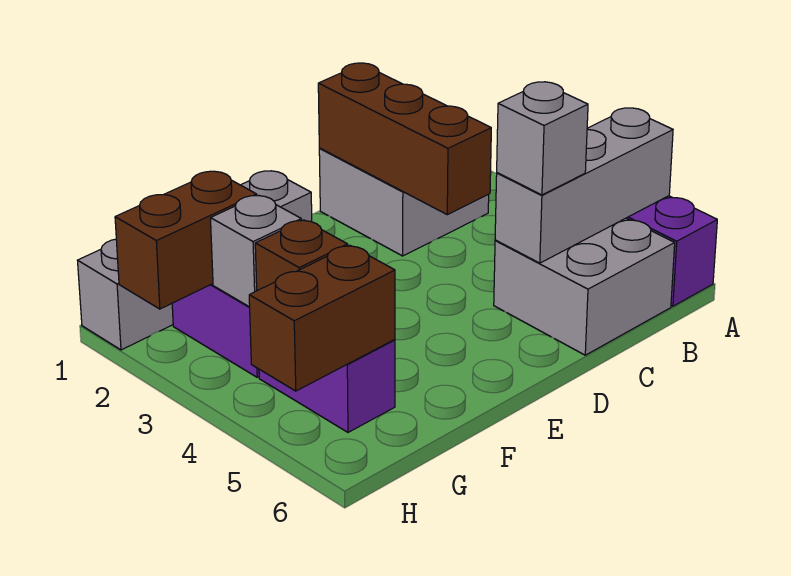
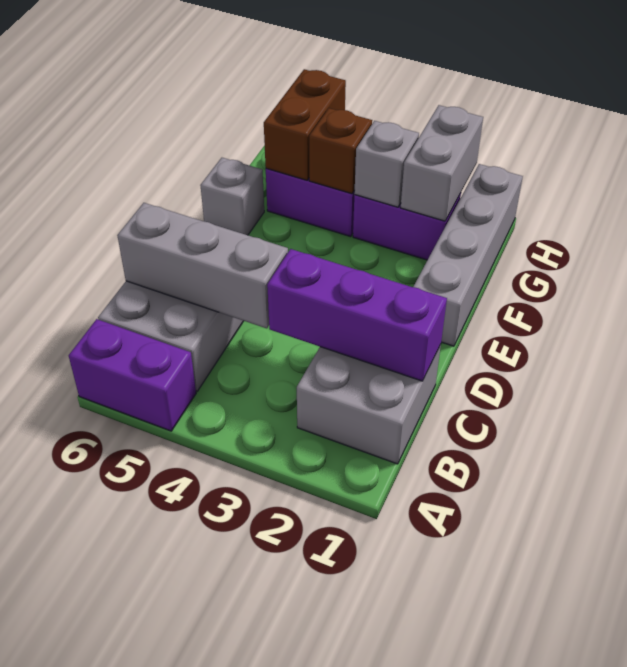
grey 1x3 brick [495,108,673,263] -> grey 1x3 brick turned to [117,203,288,328]
brown 1x3 brick [318,63,491,215] -> purple 1x3 brick [267,249,447,381]
grey 1x1 brick [497,82,588,195] -> grey 1x1 brick moved to [200,158,264,235]
brown 1x2 brick [115,171,257,309] -> grey 1x2 brick [401,105,483,221]

